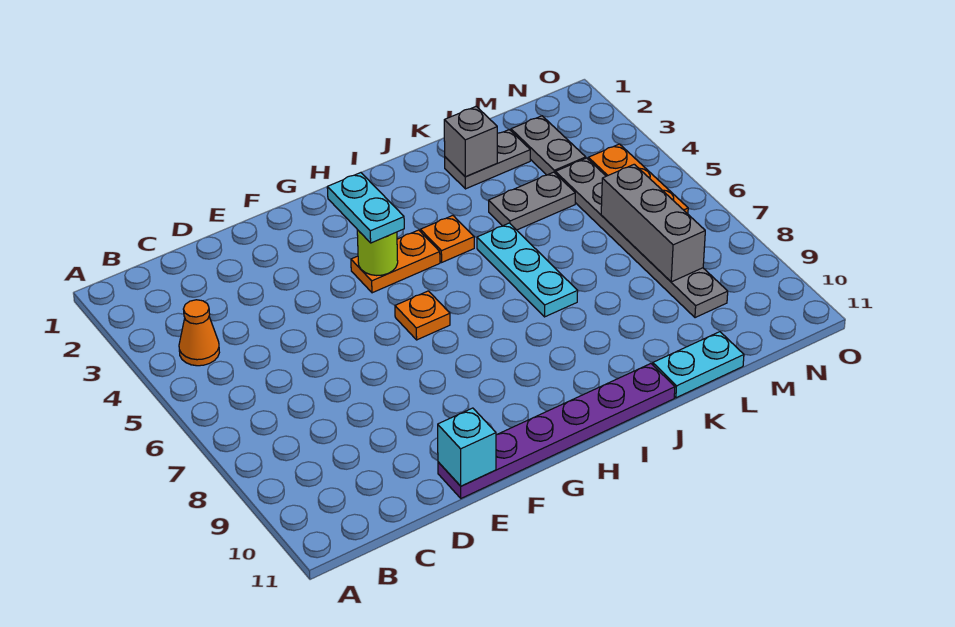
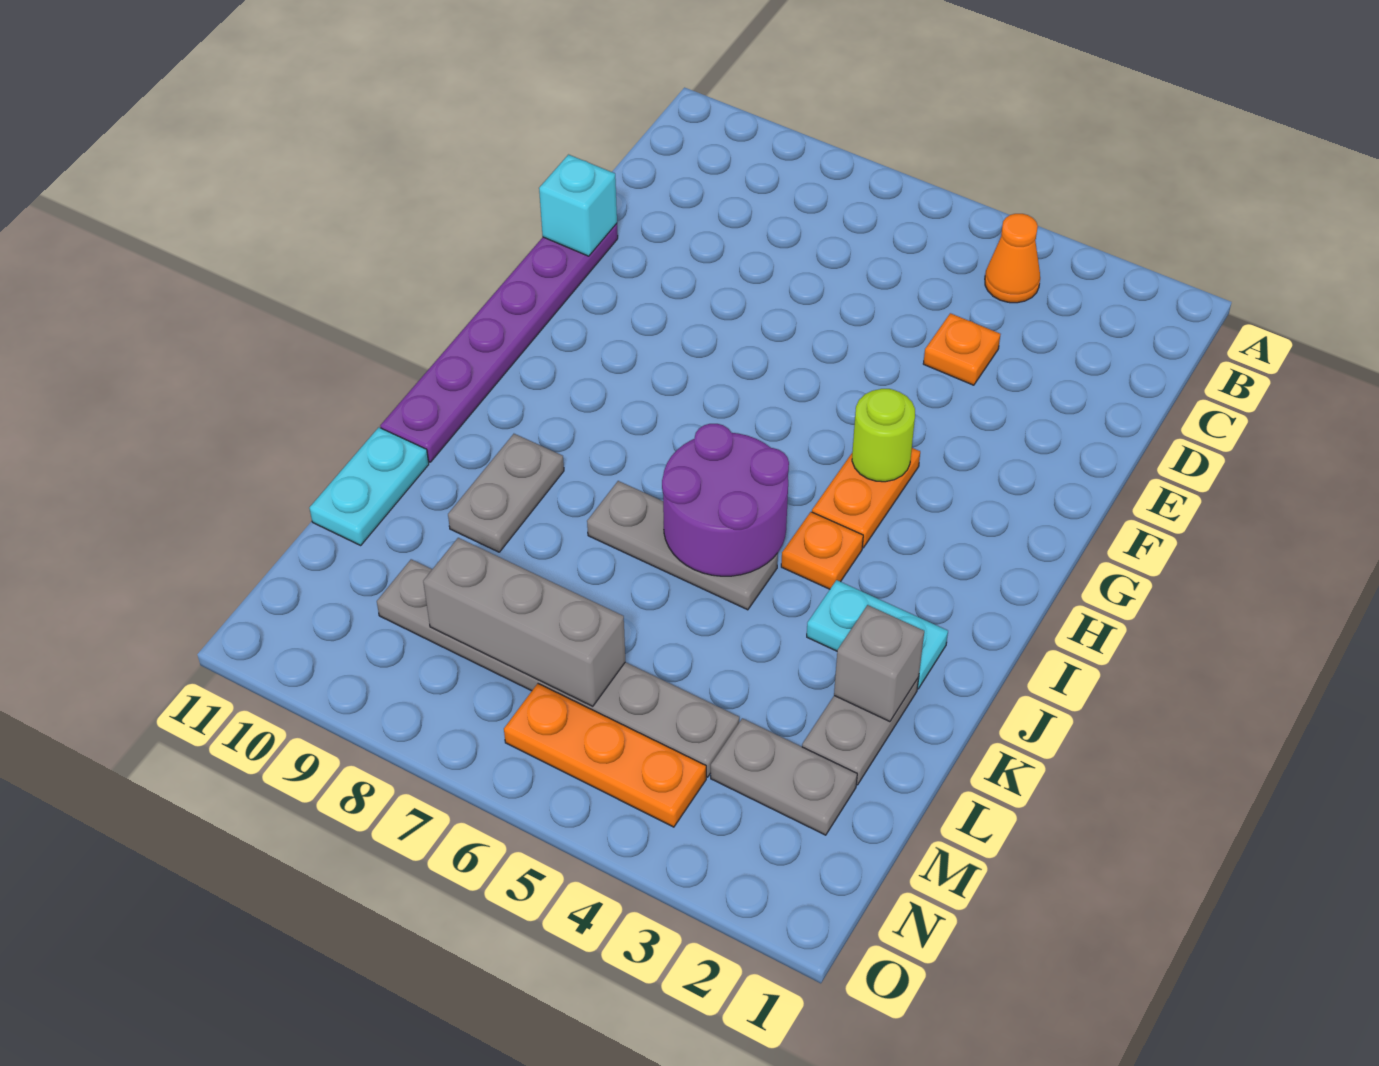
cyan 1x2 plate [327,173,404,243] -> cyan 1x2 plate moved to [807,580,948,689]
orange 1x1 plate [395,291,450,340] -> orange 1x1 plate moved to [923,313,1001,385]
none -> purple 2x2 round brick [662,424,789,576]
cyan 1x3 plate [477,223,578,317] -> grey 1x3 plate [587,481,778,610]
grey 1x2 plate [489,172,575,230] -> grey 1x2 plate moved to [448,434,564,552]

